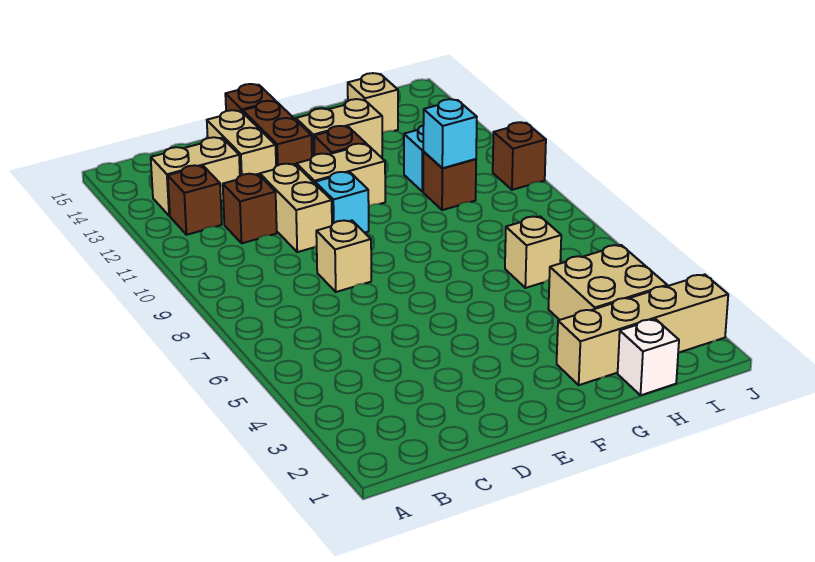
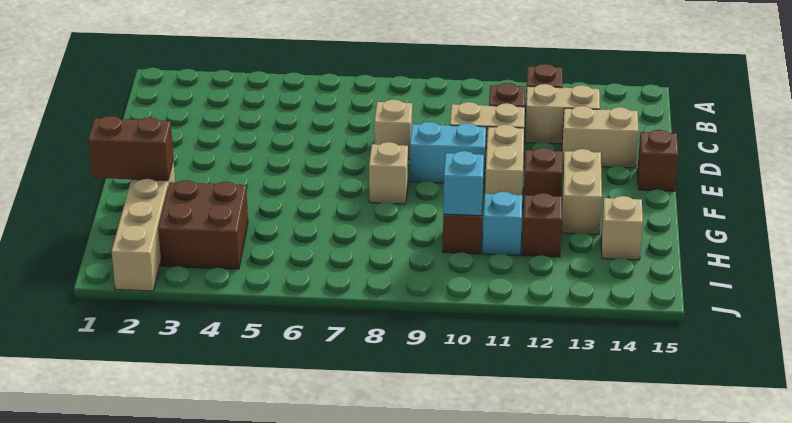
tan 1x2 brick [151,137,240,216] -> tan 1x2 brick turned to [525,84,600,144]
cyan 1x1 brick [315,172,369,233] -> cyan 1x2 brick [410,122,486,184]
brown 1x2 brick [243,101,312,166] -> brown 1x2 brick moved to [88,116,173,181]
white 1x1 brick [618,319,679,395] -> none
tan 2x2 brick [548,245,667,320] -> brown 2x2 brick [158,180,248,269]
tan 1x1 brick [505,216,561,288] -> tan 1x1 brick moved to [369,142,408,204]
brown 1x1 brick [493,122,546,190] -> brown 1x1 brick moved to [522,193,562,257]

